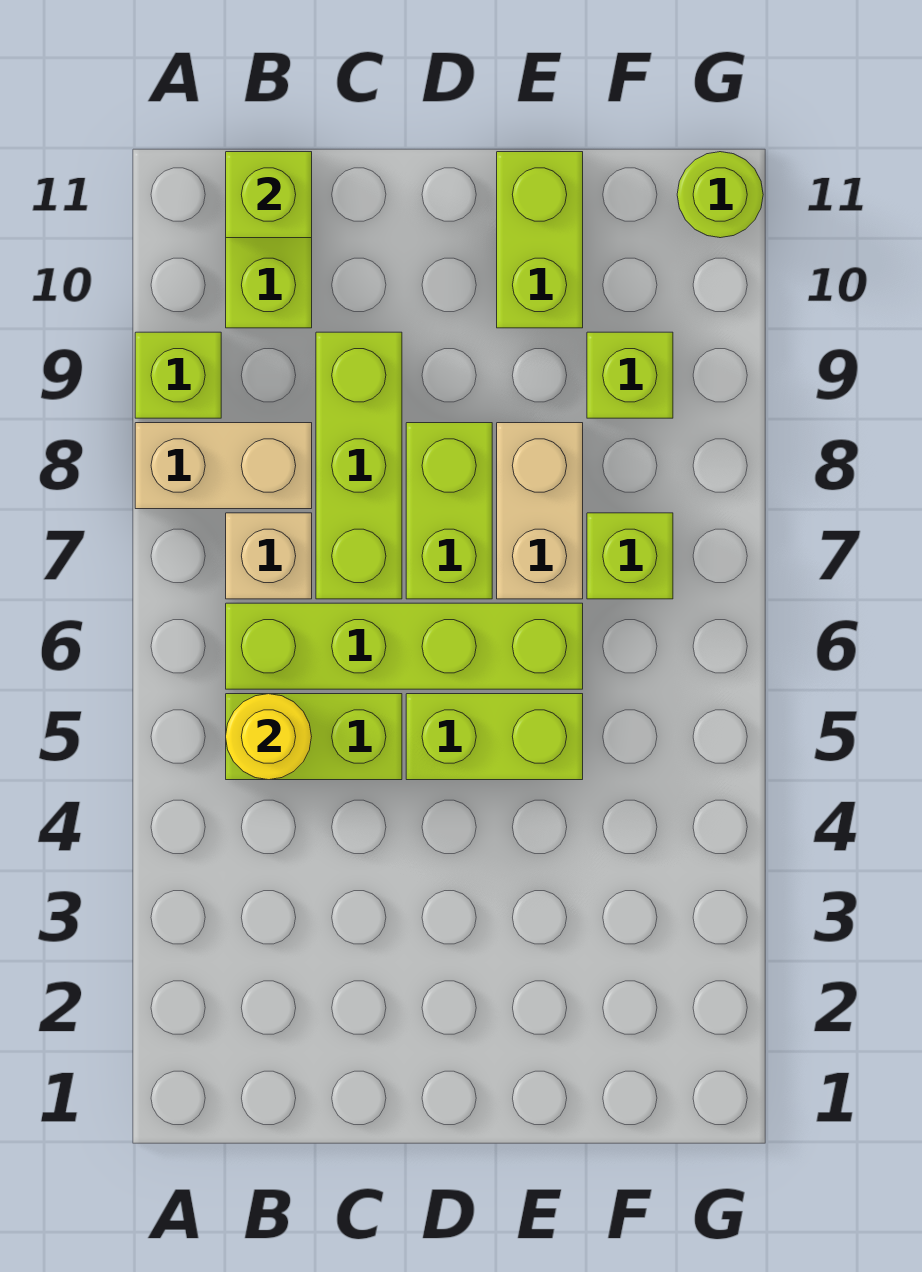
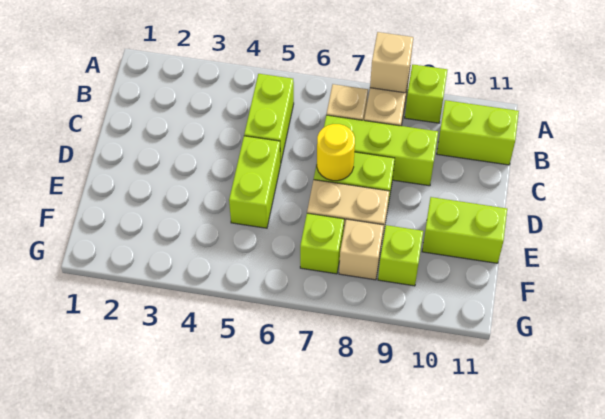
none -> tan 1x1 brick [370,32,413,93]
yellow 1x1 round brick [226,694,312,780] -> yellow 1x1 round brick moved to [317,124,355,181]
lime 1x4 brick [226,603,583,689] -> none
lime 1x1 brick [226,152,312,238] -> none
none -> tan 1x1 brick [339,219,384,280]
lime 1x1 round brick [677,152,763,238] -> none

